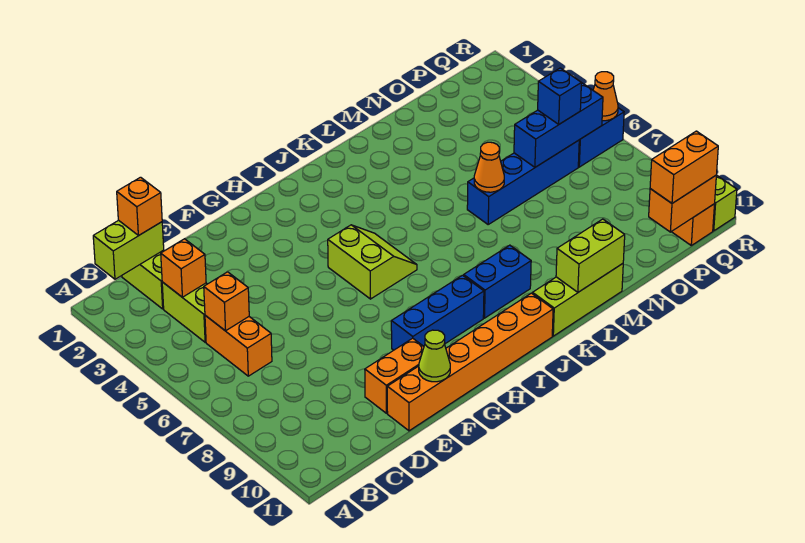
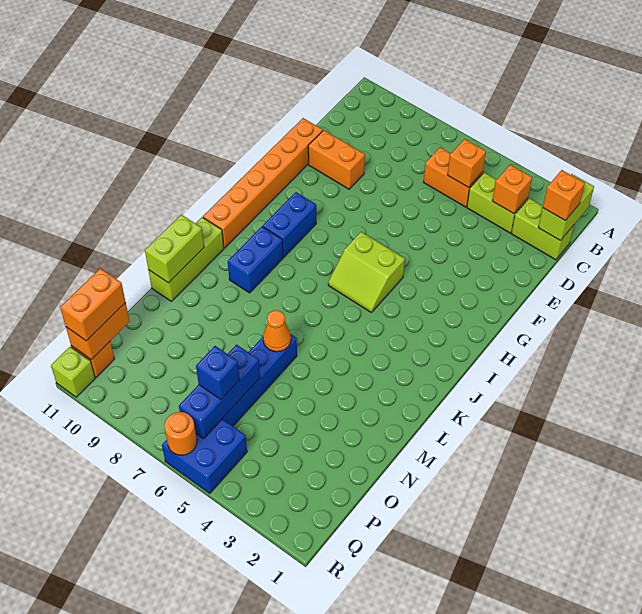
orange 1x2 brick [365,338,424,413] -> orange 1x2 brick turned to [308,130,365,189]
lime 1x1 cone [419,330,450,382] -> none
blue 1x3 brick [391,275,484,350] -> blue 1x2 brick [263,192,316,257]
orange 1x1 cone [593,72,618,121] -> orange 1x1 round brick [164,412,197,455]

